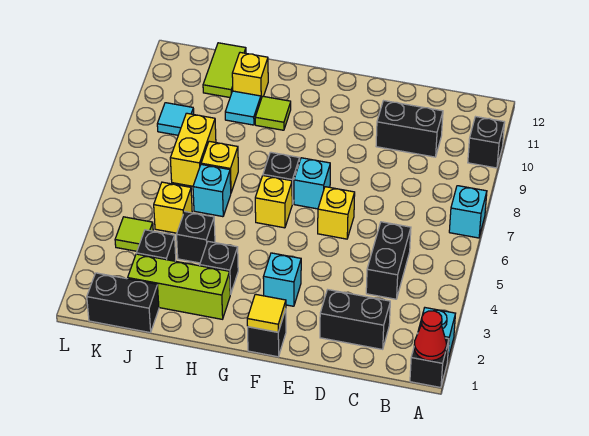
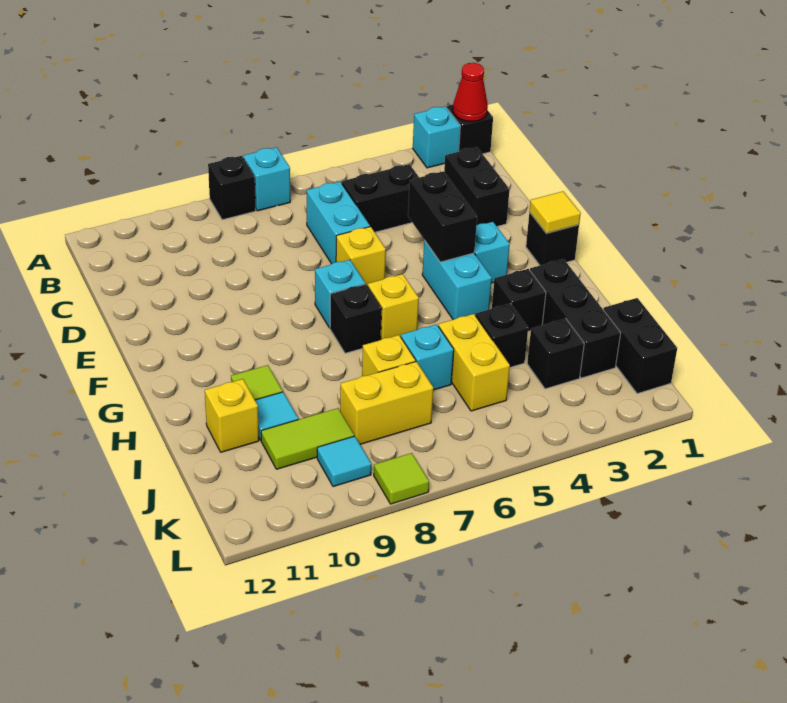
black 1x1 brick [468,117,505,168] -> black 1x1 brick moved to [208,156,256,220]
none -> cyan 1x2 brick [307,182,370,264]
black 1x2 brick [376,101,443,157] -> black 1x2 brick moved to [408,171,477,262]
none -> cyan 1x2 brick [422,240,492,320]
lime 1x3 brick [128,254,230,319] -> black 1x3 brick [530,259,621,378]
yellow 1x1 brick [154,182,192,233] -> yellow 1x2 brick [438,314,510,411]
lime 1x2 tile [203,43,246,97] -> lime 1x2 tile moved to [261,408,354,469]
lime 1x1 tile [115,217,153,251] -> lime 1x1 tile moved to [374,453,429,504]

